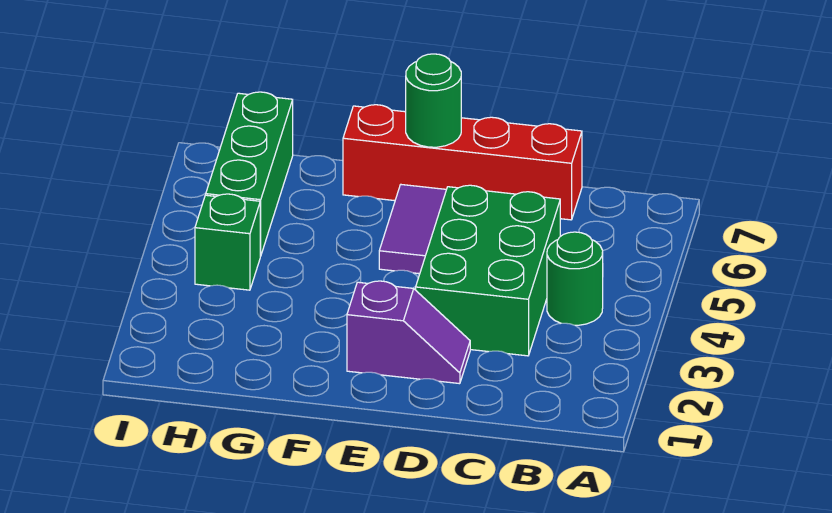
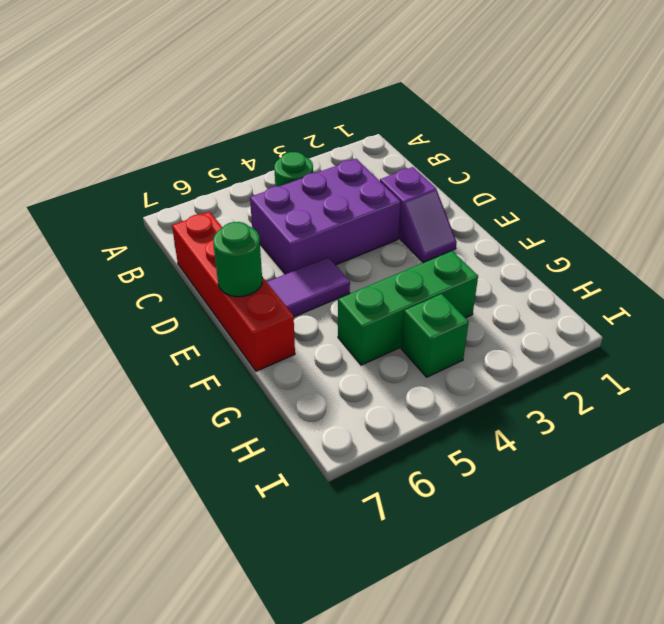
green 2x3 brick [416,185,560,356] -> purple 2x3 brick [250,159,400,274]
purple 1x2 slope [347,281,470,384] -> purple 1x2 slope turned to [380,167,457,263]
green 1x3 brick [206,92,293,256] -> green 1x3 brick moved to [338,251,478,365]

